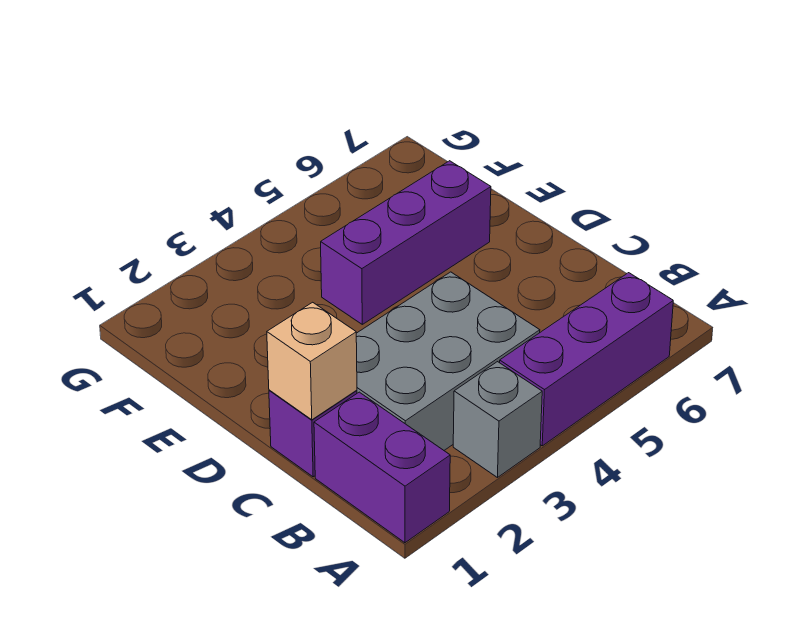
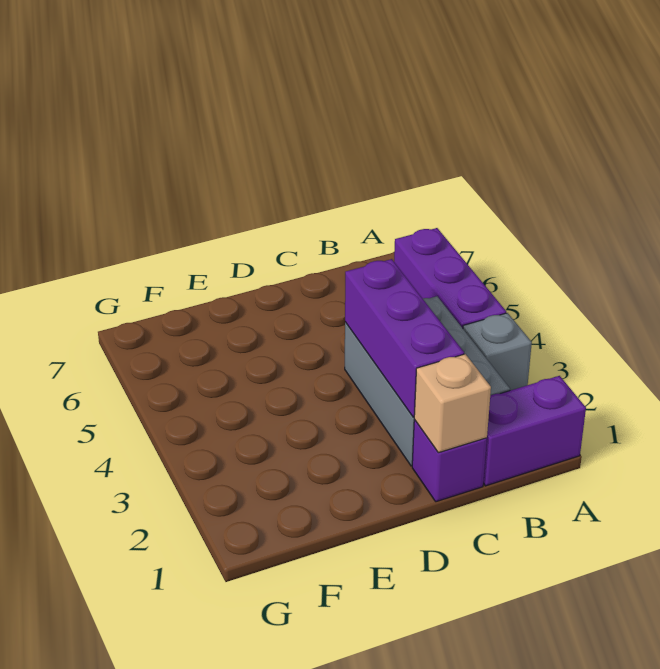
purple 1x3 brick [321,161,491,324] -> purple 1x3 brick moved to [345,259,464,417]

